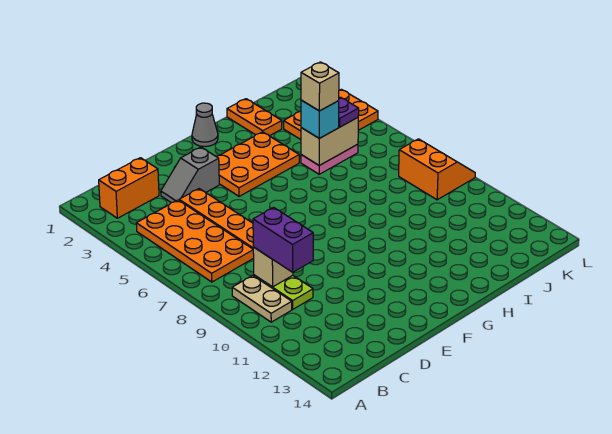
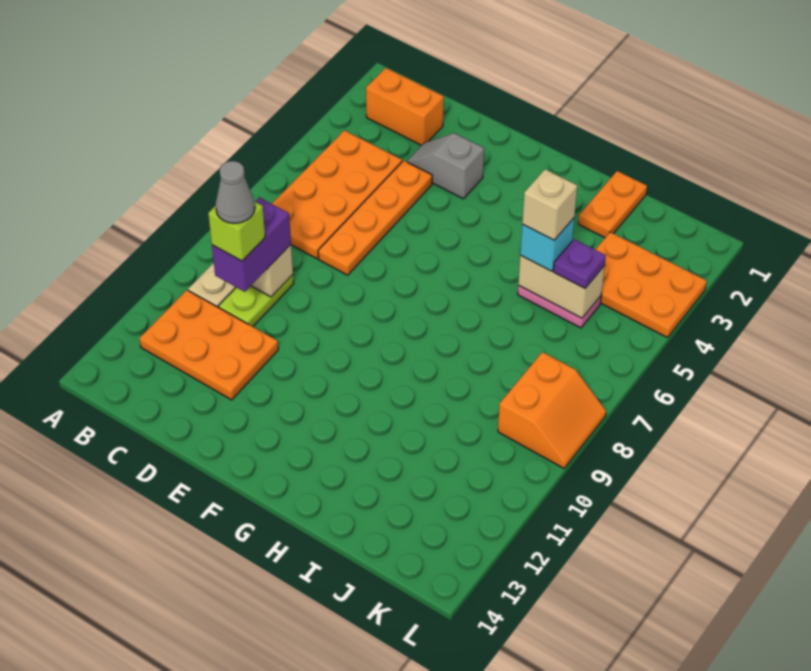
none -> lime 1x1 brick [208,201,265,261]
orange 2x3 plate [216,132,299,196] -> orange 2x3 plate moved to [139,290,278,400]
grey 1x1 cone [192,103,218,146] -> grey 1x1 cone moved to [216,161,255,223]

